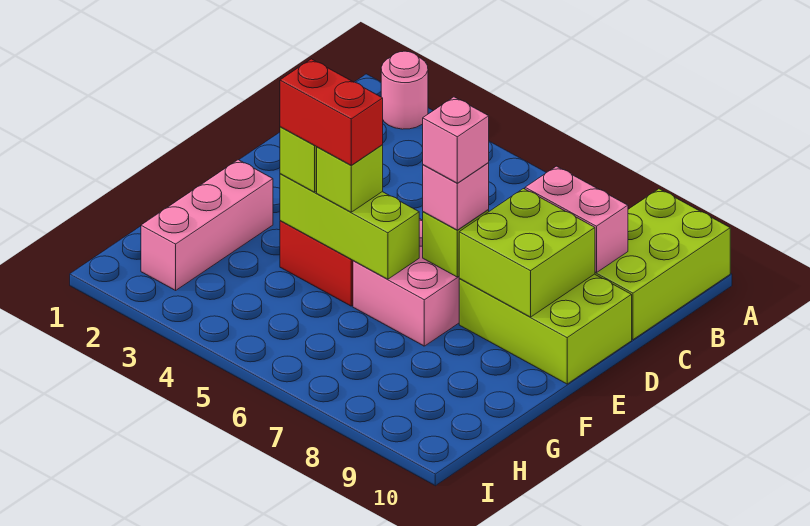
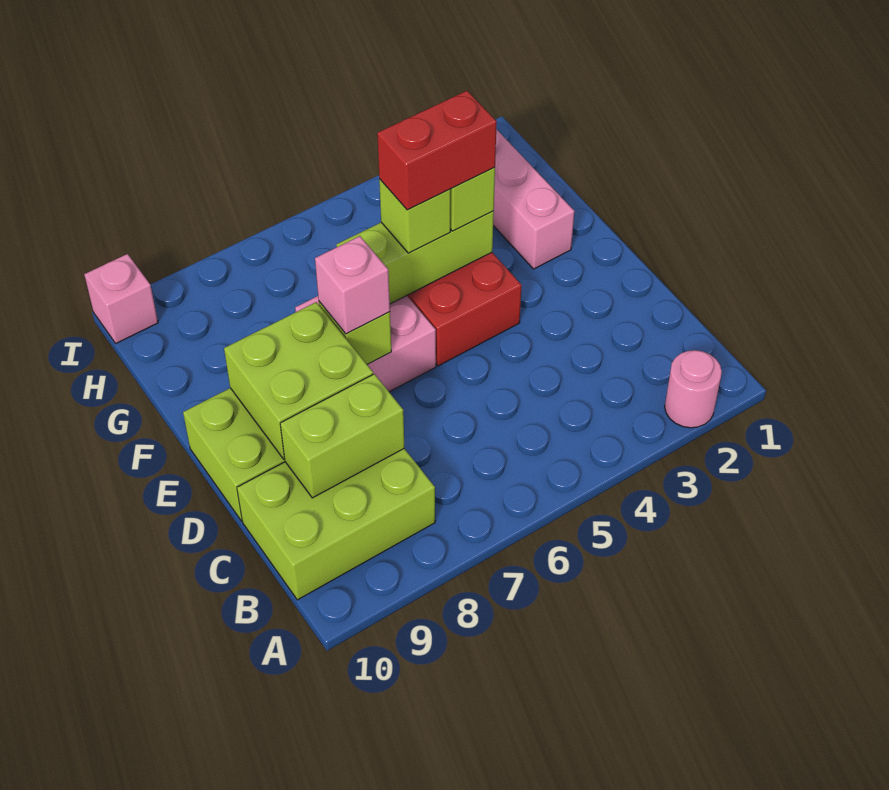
lime 2x3 brick [595,189,730,340] -> lime 2x3 brick turned to [237,449,435,600]
pink 1x2 brick [525,166,628,273] -> lime 1x2 brick [280,374,404,498]
pink 1x1 brick [423,97,489,183] -> pink 1x1 brick moved to [84,254,158,343]

